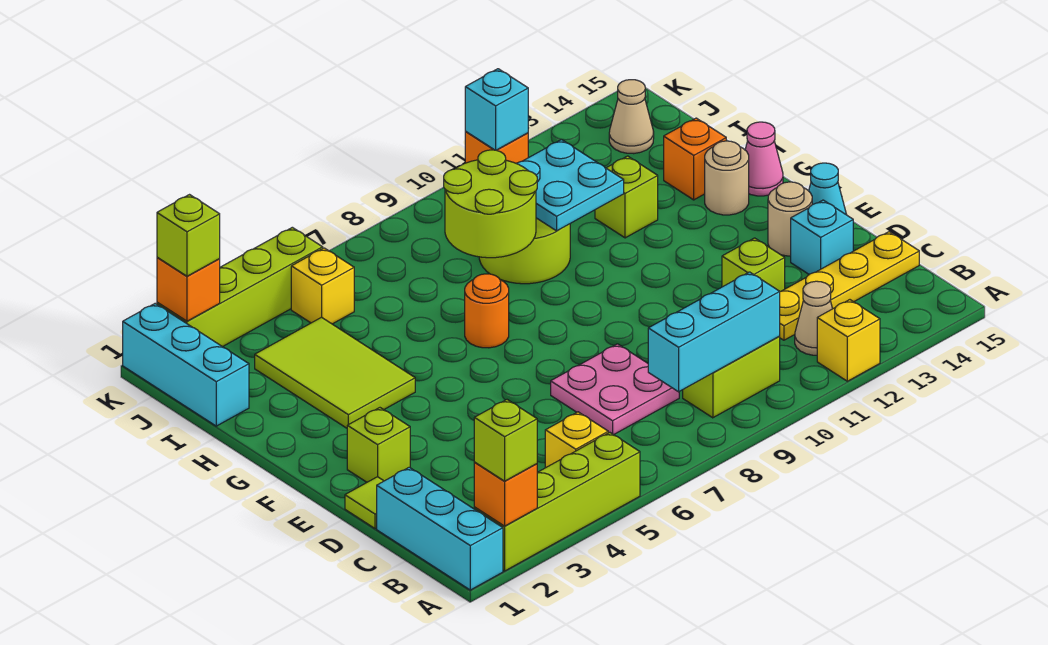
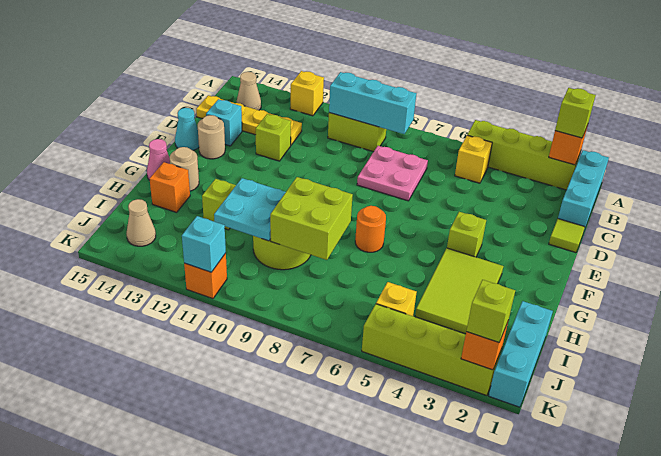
tan 1x1 cone [795,281,832,355] -> tan 1x1 cone moved to [237,72,261,110]
lime 1x1 brick [347,408,410,482] -> lime 1x1 brick moved to [447,212,486,257]
lime 2x2 round brick [444,150,537,258] -> lime 2x2 brick [270,177,353,260]

